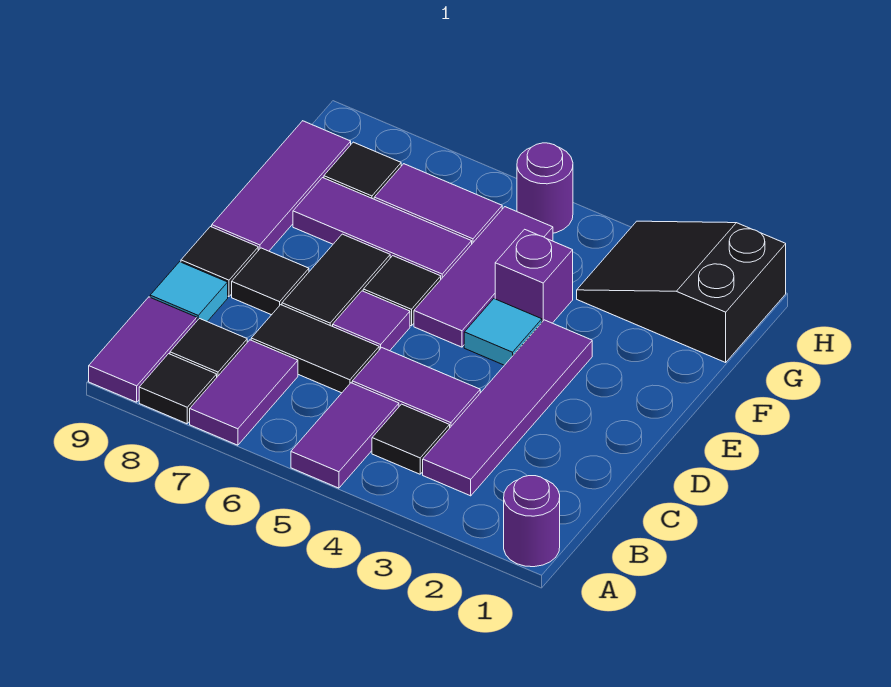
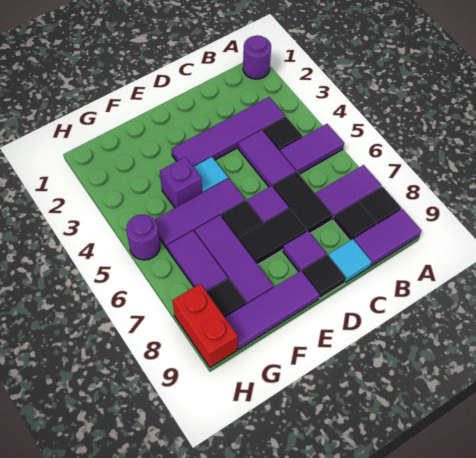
black 1x1 tile [232,248,309,315] -> purple 1x1 tile [283,231,326,272]
black 2x3 slope [577,221,786,362] -> none
none -> red 1x2 brick [173,284,238,367]

